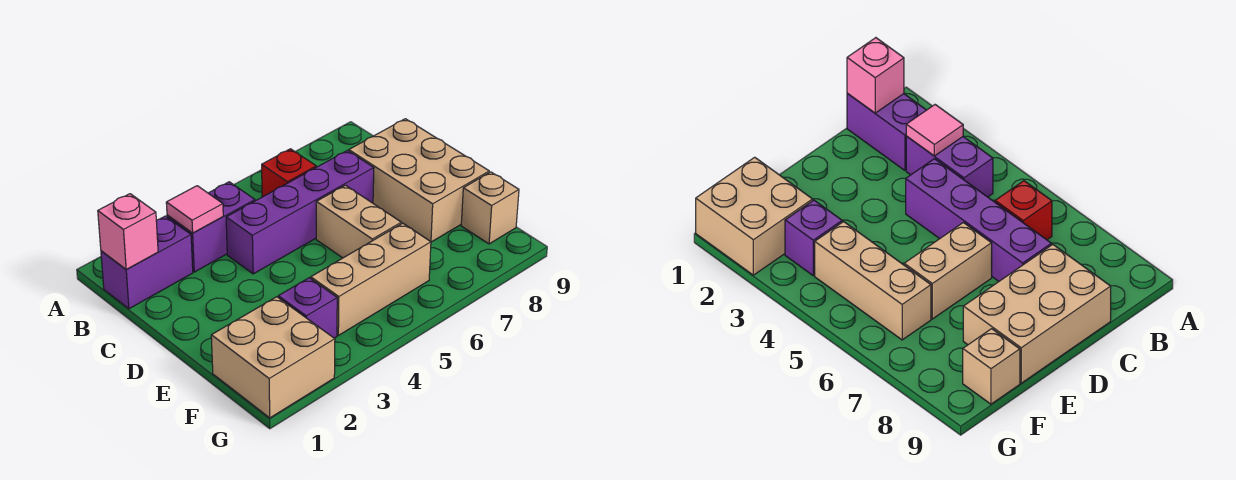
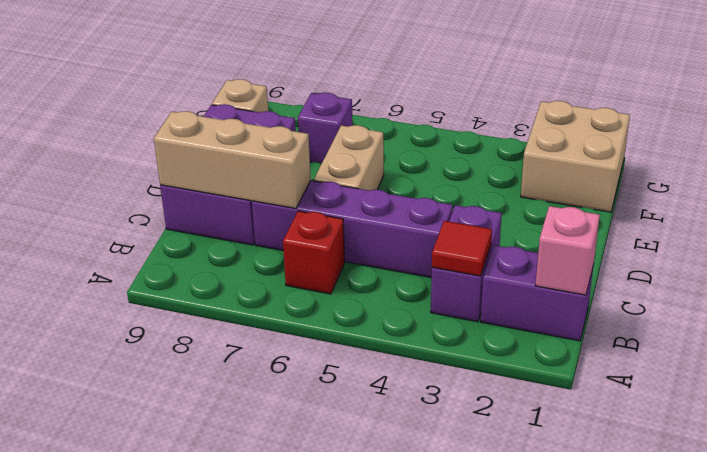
purple 1x2 brick [167,182,255,272] -> purple 1x2 brick turned to [431,205,502,322]
pink 1x1 tile [166,186,223,233] -> red 1x1 tile [432,221,492,276]
tan 2x3 brick [349,119,489,242] -> purple 2x3 brick [160,104,296,245]
purple 1x1 brick [278,278,337,338] -> purple 1x1 brick moved to [298,92,353,164]
tan 1x3 brick [311,223,431,335] -> tan 1x3 brick moved to [154,111,311,208]

